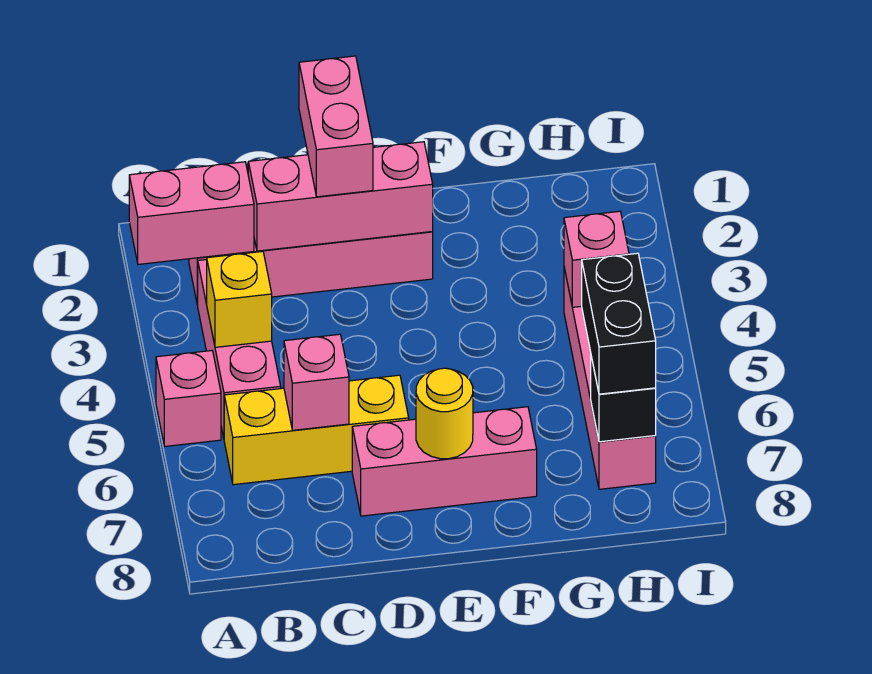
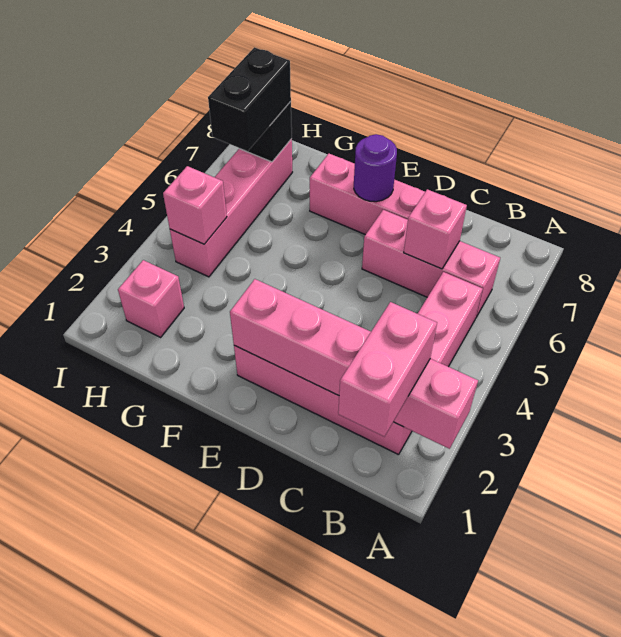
pink 1x1 brick [156,351,221,446] -> pink 1x1 brick moved to [118,260,184,337]
yellow 1x1 brick [207,251,272,347] -> none
yellow 1x3 brick [224,375,409,485] -> pink 1x3 brick [362,210,500,317]
pink 1x2 brick [299,56,373,197] -> pink 1x2 brick moved to [338,302,437,437]
yellow 1x1 round brick [416,368,473,459] -> purple 1x1 round brick [354,134,397,202]

